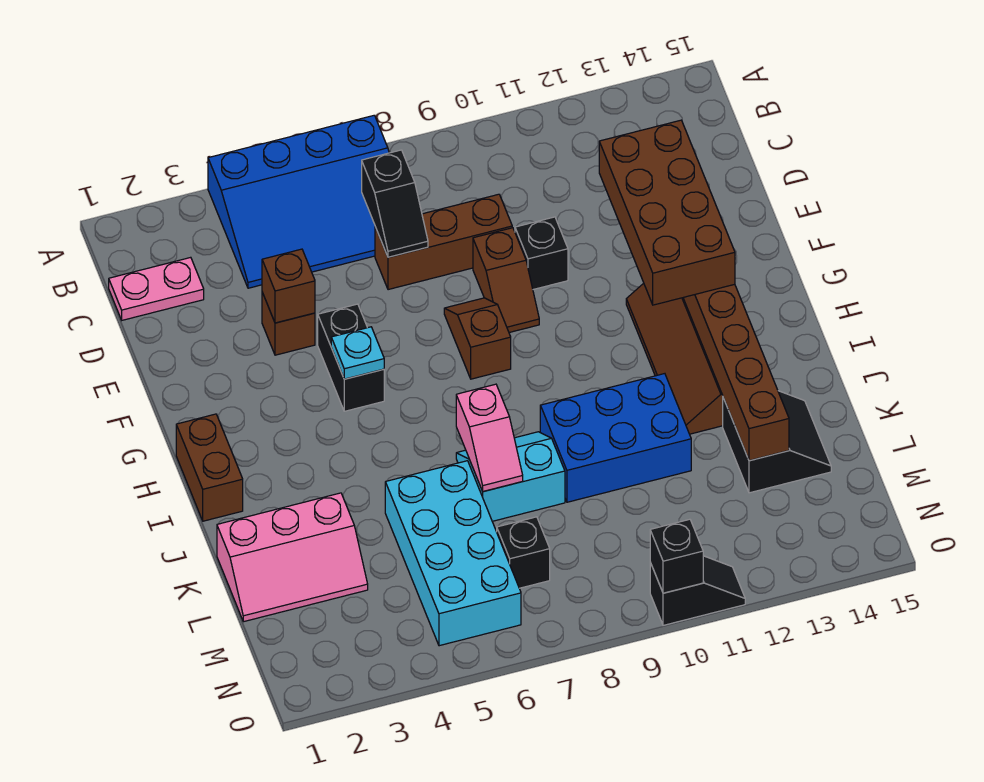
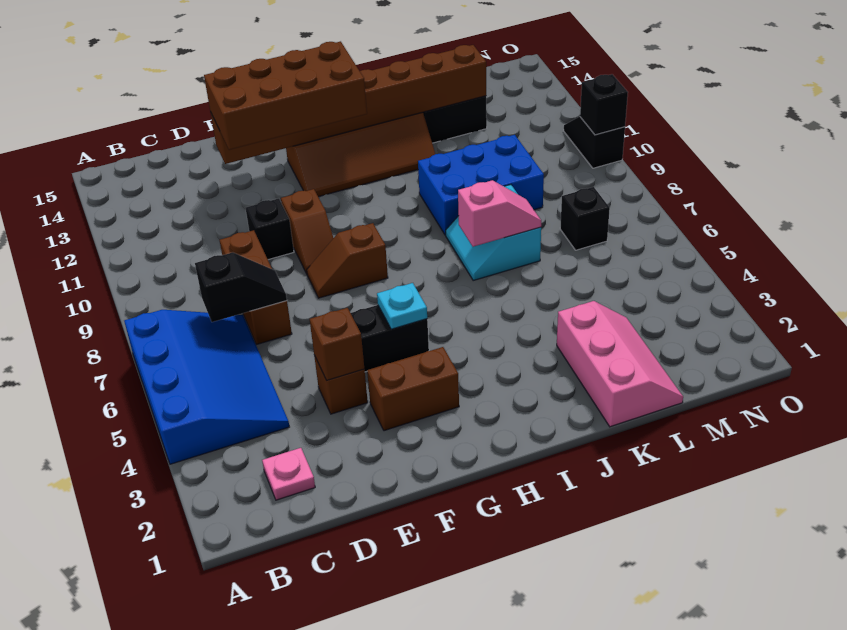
pink 1x2 plate [109,257,204,320] -> pink 1x1 plate [262,448,315,500]
brown 1x2 slope [473,228,539,333] -> brown 1x2 slope turned to [281,189,333,274]
brown 1x2 brick [176,414,243,521] -> brown 1x2 brick moved to [367,347,459,431]
blue 2x3 brick [540,374,691,502] -> blue 2x3 brick turned to [418,135,544,235]
cyan 2x4 brick [385,461,521,646] -> none

